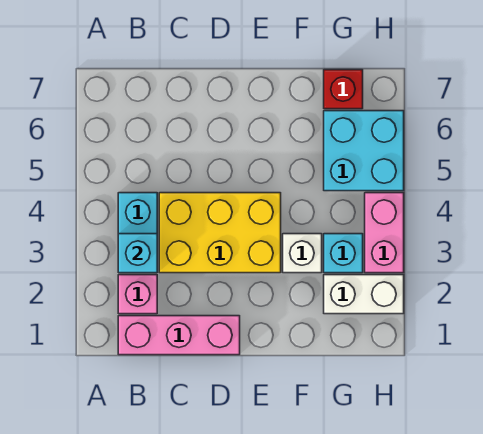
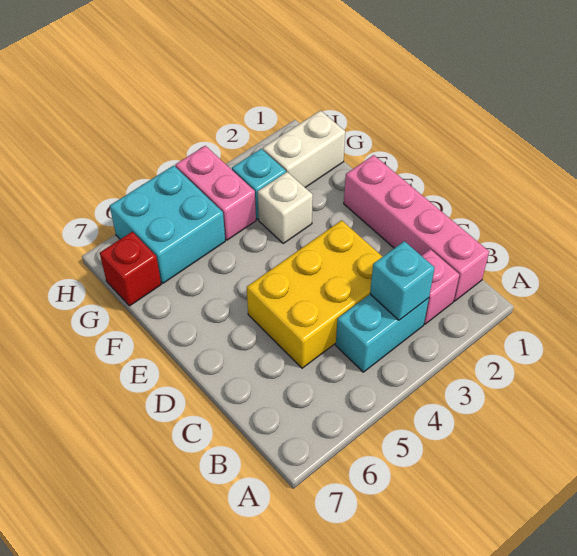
pink 1x3 brick [118,316,240,355] -> pink 1x4 brick [344,155,489,301]
yellow 2x3 brick [159,193,281,273] -> yellow 2x3 brick turned to [247,220,383,368]
white 1x2 brick [324,275,404,314] -> white 1x2 brick turned to [263,111,345,187]
pink 1x2 brick [365,193,404,273] -> pink 1x2 brick turned to [175,146,256,240]

